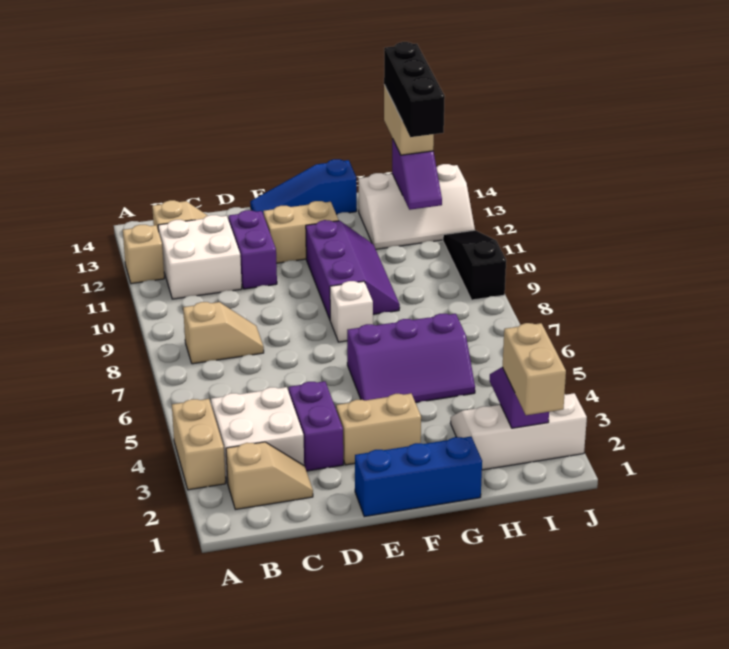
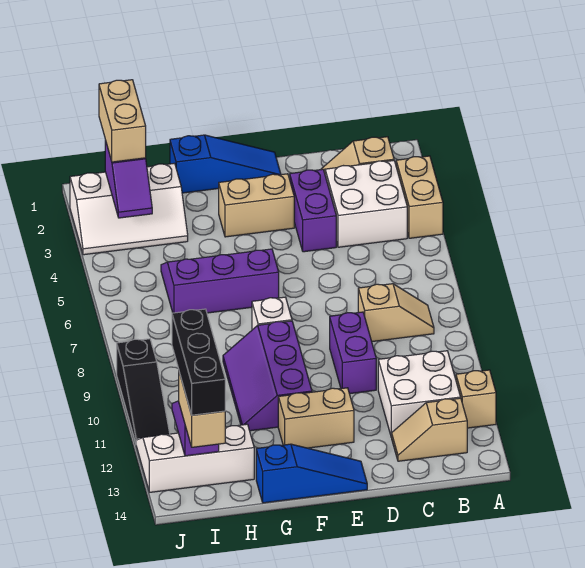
tan 1x2 slope [183,302,264,364] -> tan 1x2 slope turned to [358,284,434,342]
purple 1x2 brick [229,210,277,289] -> purple 1x2 brick moved to [330,312,376,394]
blue 1x3 brick [355,437,482,517] -> blue 1x3 slope [170,135,281,193]

